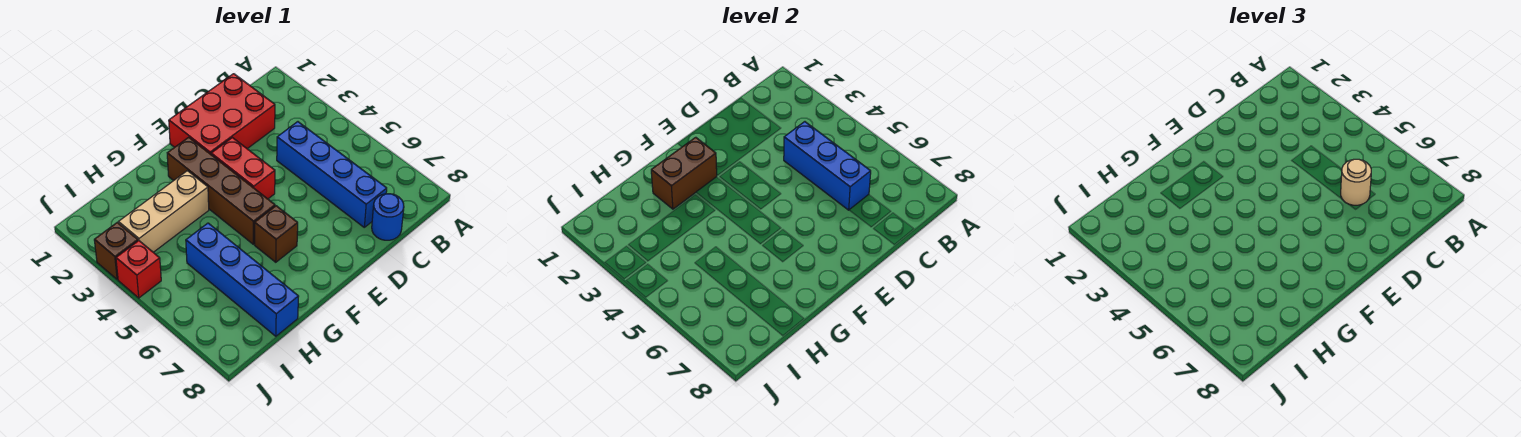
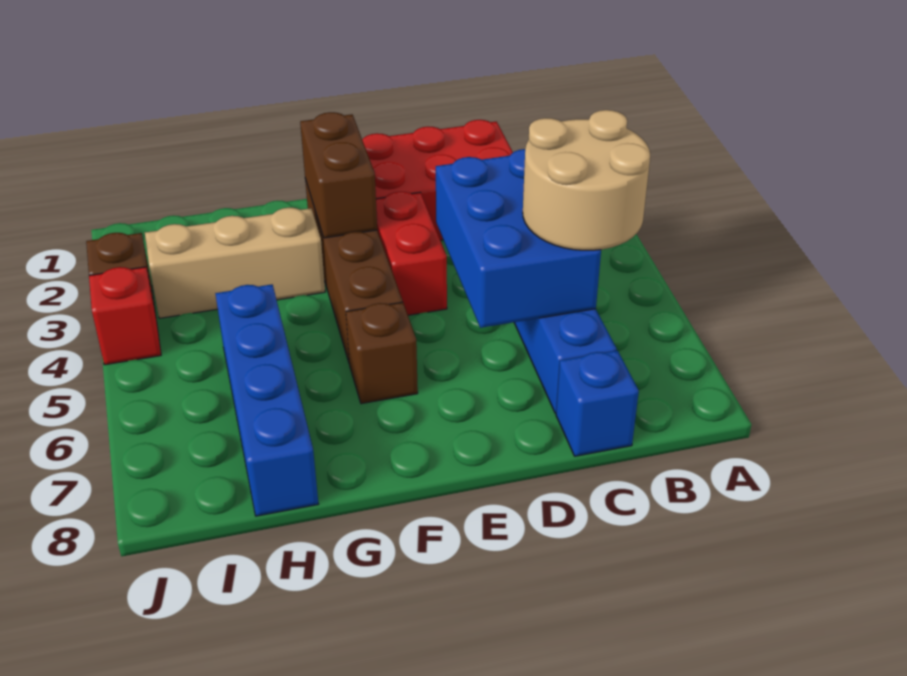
blue 1x3 brick [784,122,871,210] -> blue 2x3 brick [436,149,601,328]
tan 1x1 round brick [1341,159,1371,205] -> tan 2x2 round brick [523,110,650,250]
blue 1x1 round brick [372,194,404,240] -> blue 1x1 brick [556,351,639,456]
brown 1x2 brick [651,137,717,209] -> brown 1x2 brick turned to [300,112,377,238]

